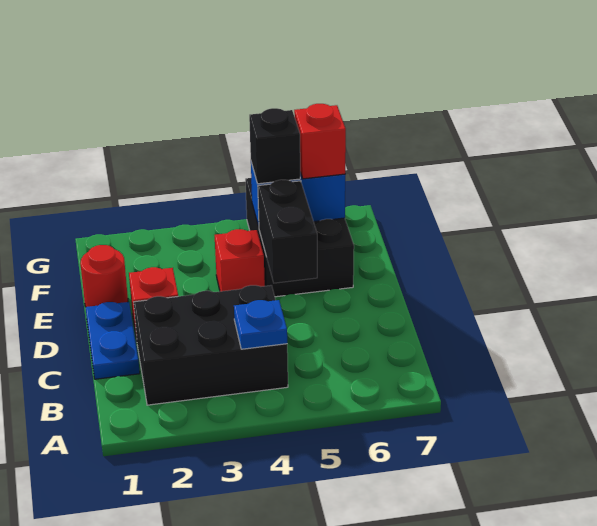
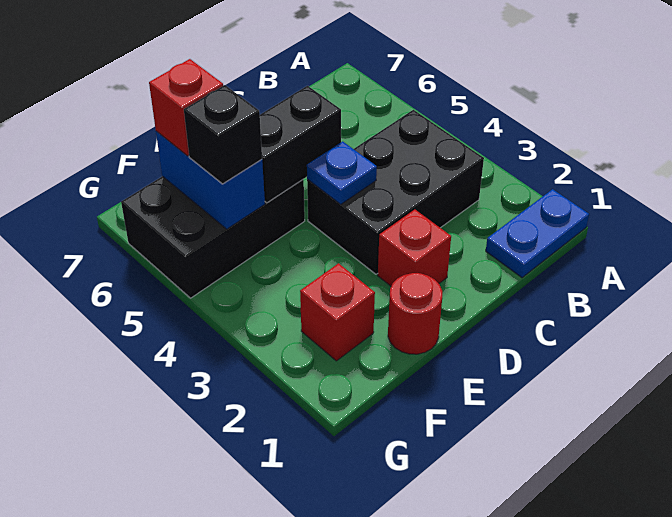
black 2x3 brick [134,285,288,405] -> black 2x3 brick turned to [307,110,484,274]
blue 1x1 plate [234,300,287,349] -> blue 1x1 plate moved to [307,141,377,204]
blue 1x2 plate [86,302,140,379] -> blue 1x2 plate moved to [486,189,589,278]
red 1x1 brick [215,229,265,291] -> red 1x1 brick moved to [300,263,375,361]

